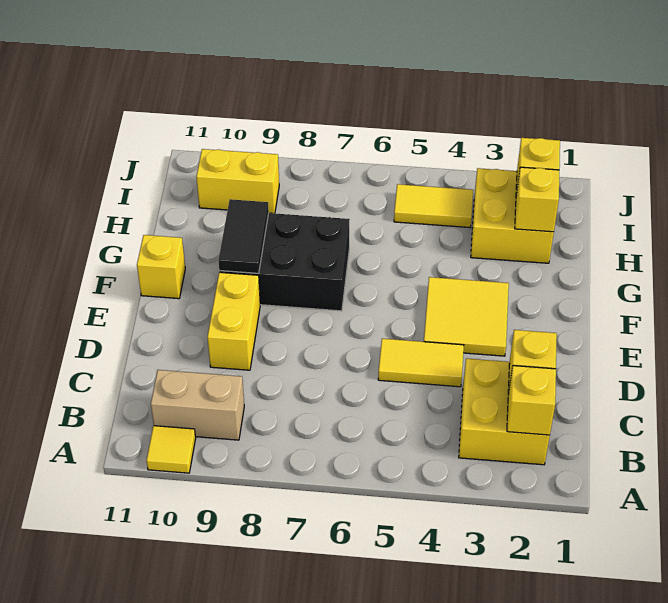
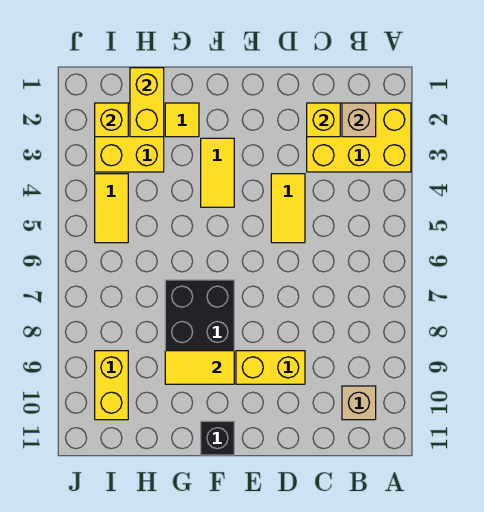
yellow 1x1 tile [146,426,196,473] -> yellow 1x1 tile moved to [165,103,199,137]
yellow 2x2 brick [459,358,550,465] -> yellow 2x3 brick [307,103,411,172]
yellow 1x1 brick [507,366,556,435] -> tan 1x1 brick [342,103,376,137]
tan 1x2 brick [151,370,244,440] -> tan 1x1 brick [342,386,376,420]
yellow 2x2 tile [424,277,509,356] -> yellow 1x2 tile [201,138,234,207]
black 1x2 tile [218,199,269,273] -> yellow 1x2 tile [165,351,234,384]
yellow 1x1 brick [137,235,185,299] -> black 1x1 brick [201,421,234,455]
yellow 1x1 brick [515,167,559,232] -> yellow 1x2 brick [130,68,164,137]

